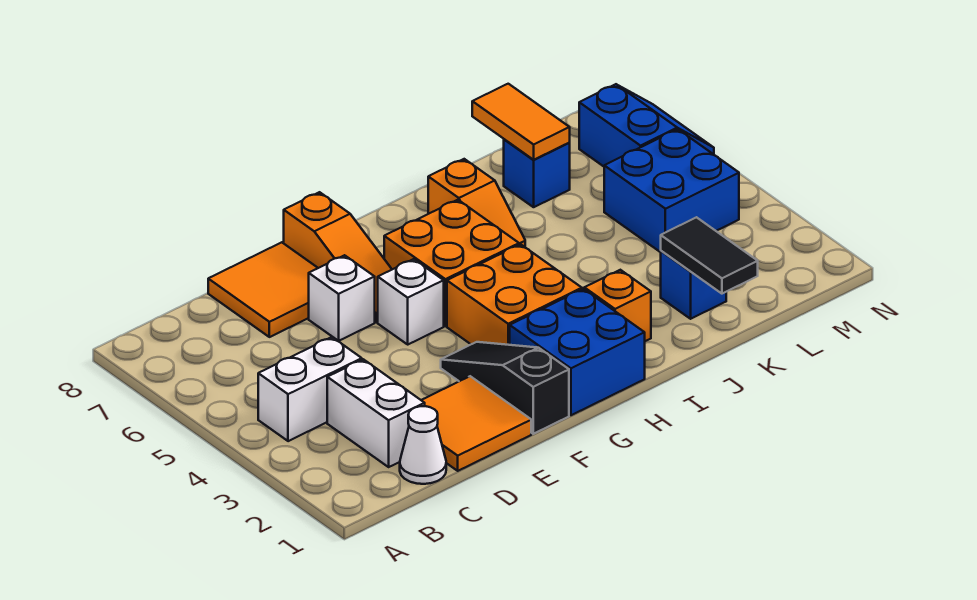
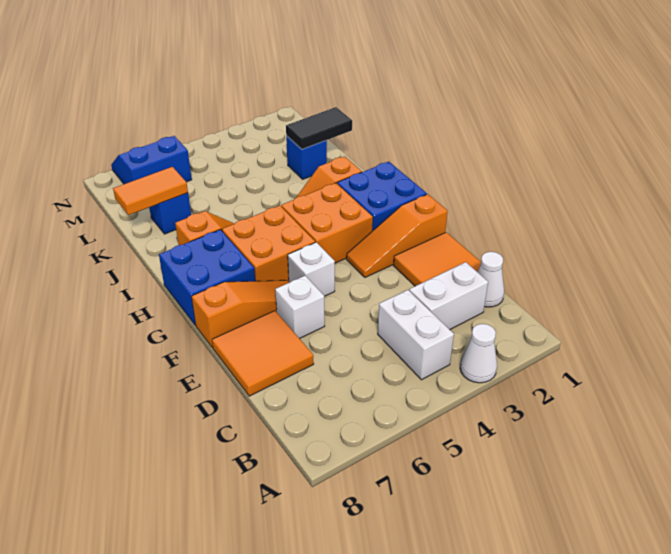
none -> white 1x1 cone [460,324,497,383]
black 1x3 slope [441,342,569,434] -> orange 1x3 slope [346,194,448,277]
blue 2x2 brick [604,129,739,252] -> blue 2x2 brick moved to [159,230,255,325]

